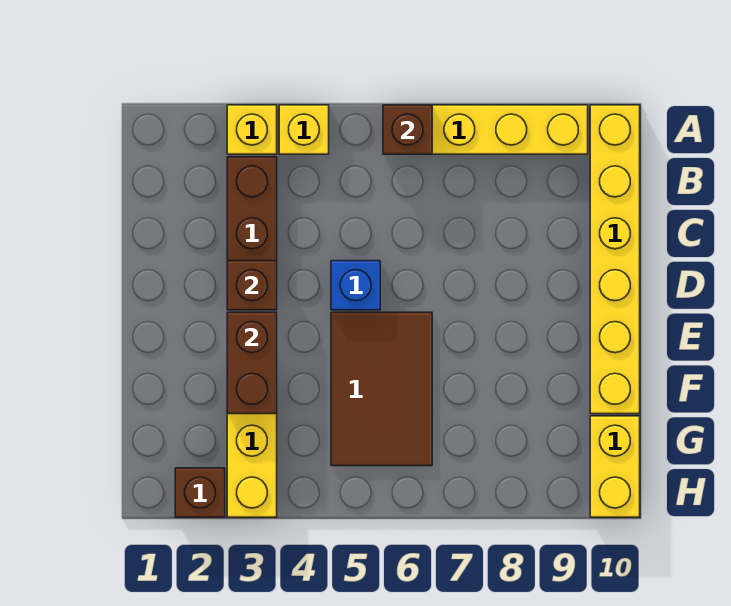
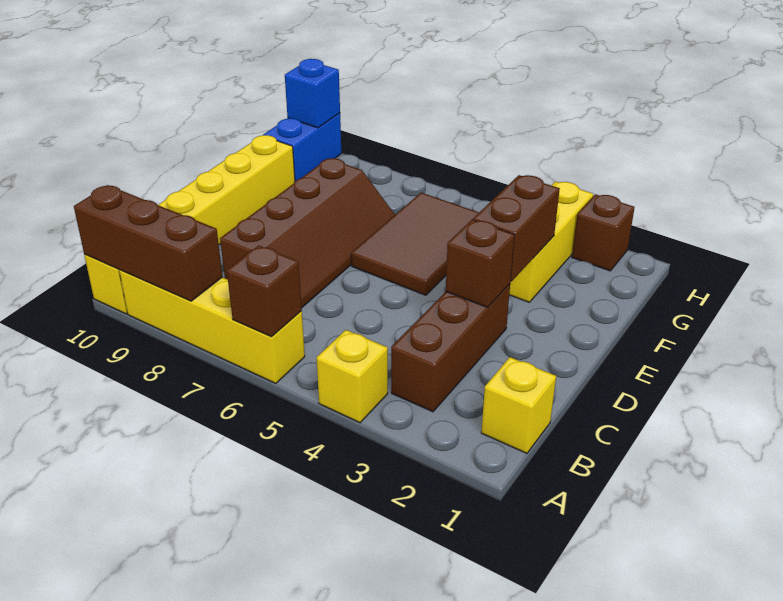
yellow 1x1 brick [227,105,277,154] -> yellow 1x1 brick moved to [481,357,556,453]
none -> brown 1x3 brick [74,185,223,301]
none -> brown 2x4 slope [220,158,395,307]
blue 1x1 brick [331,261,380,310] -> blue 1x1 brick moved to [285,59,340,128]
yellow 1x2 brick [590,416,640,517] -> blue 1x2 brick [263,113,341,181]

